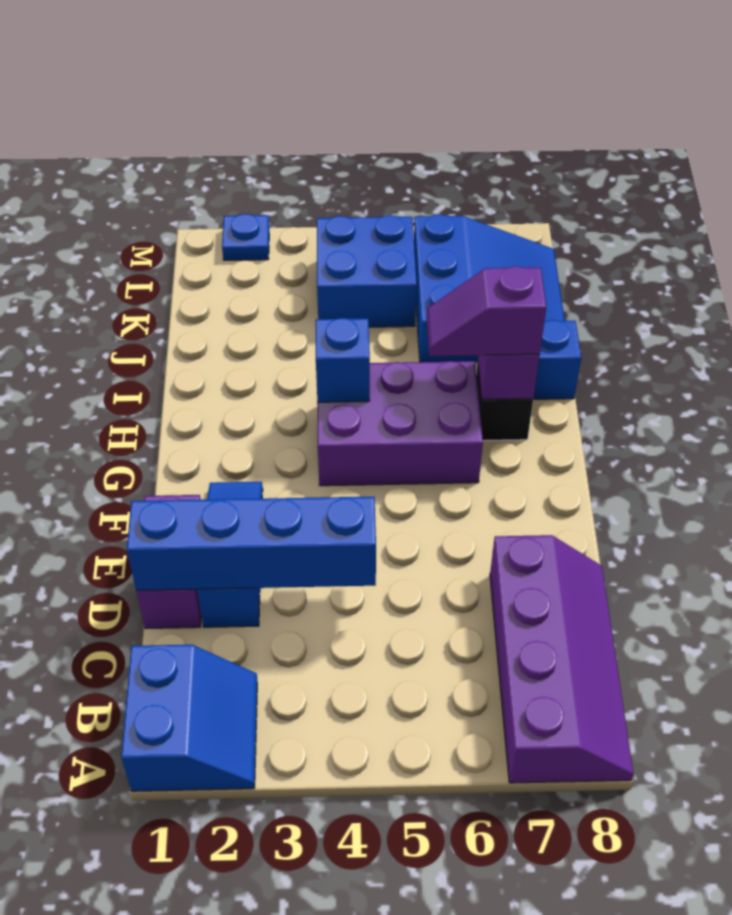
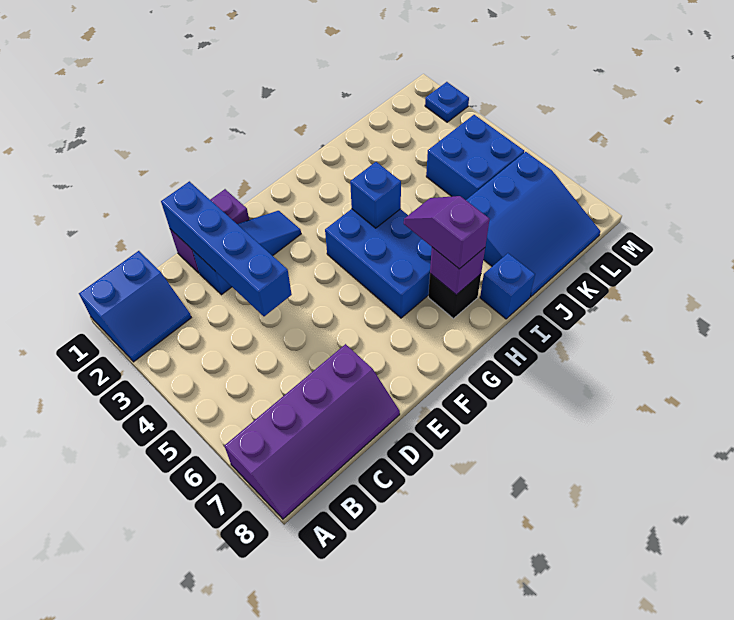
purple 2x3 brick [317,361,483,486] -> blue 2x3 brick [325,209,432,318]

